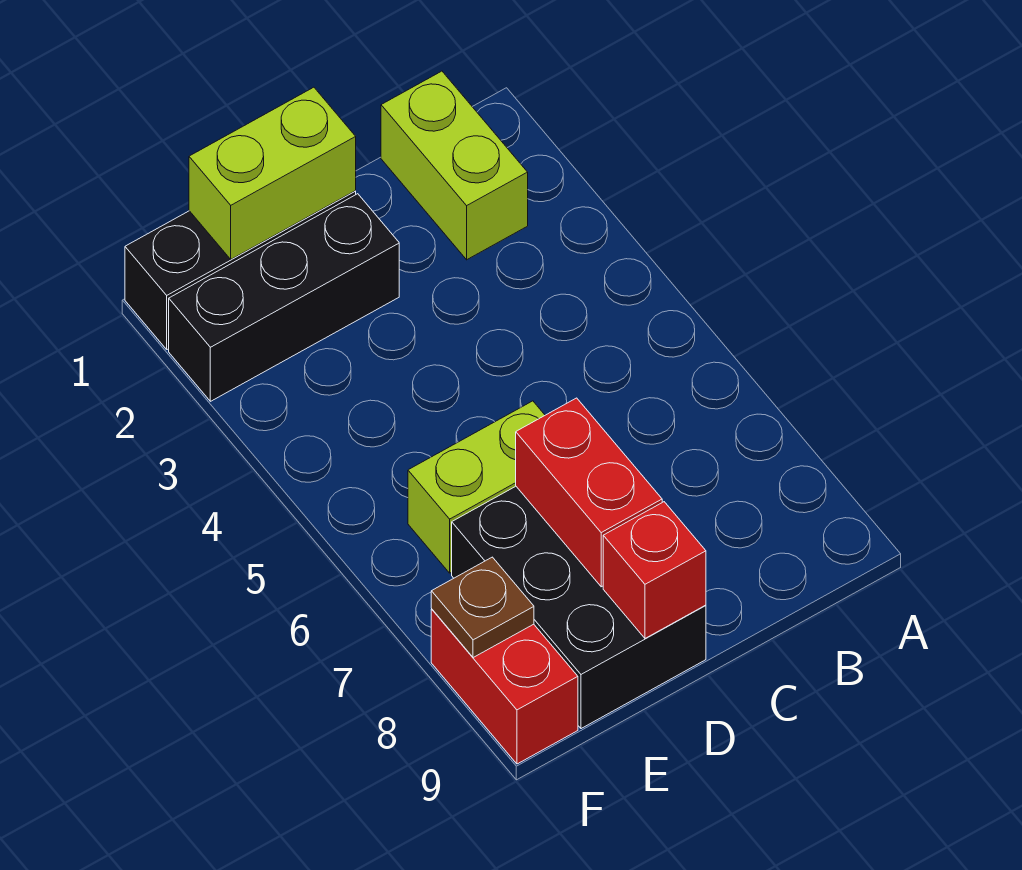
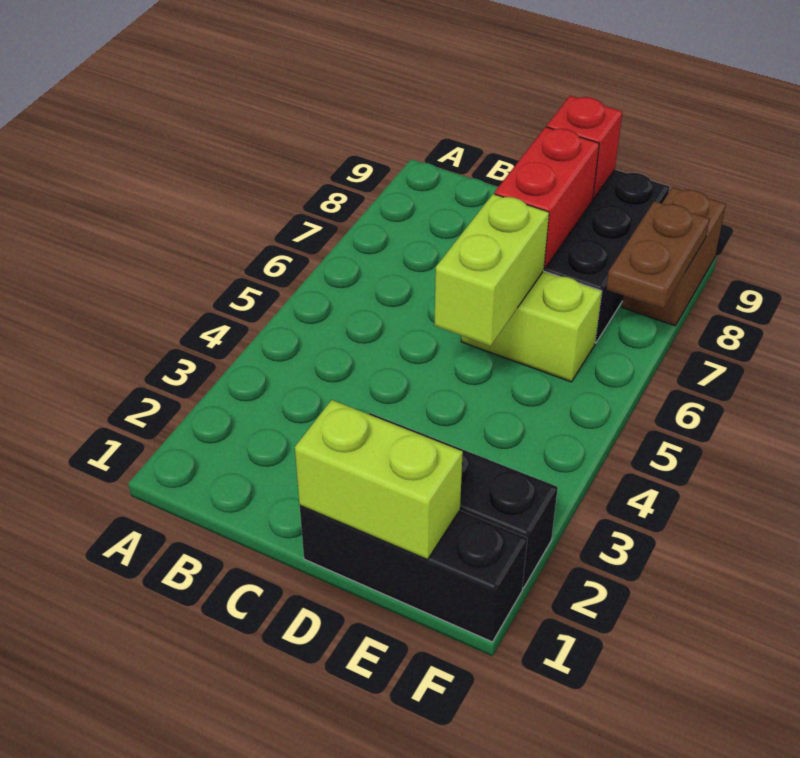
lime 1x2 brick [381,71,528,260] -> lime 1x2 brick moved to [434,194,549,346]
red 1x2 brick [431,609,578,764] -> brown 1x2 brick [622,187,726,326]
brown 1x1 plate [431,557,534,658] -> brown 1x2 plate [606,201,710,309]

